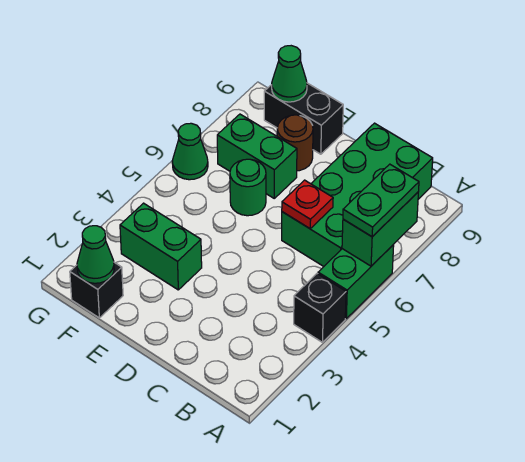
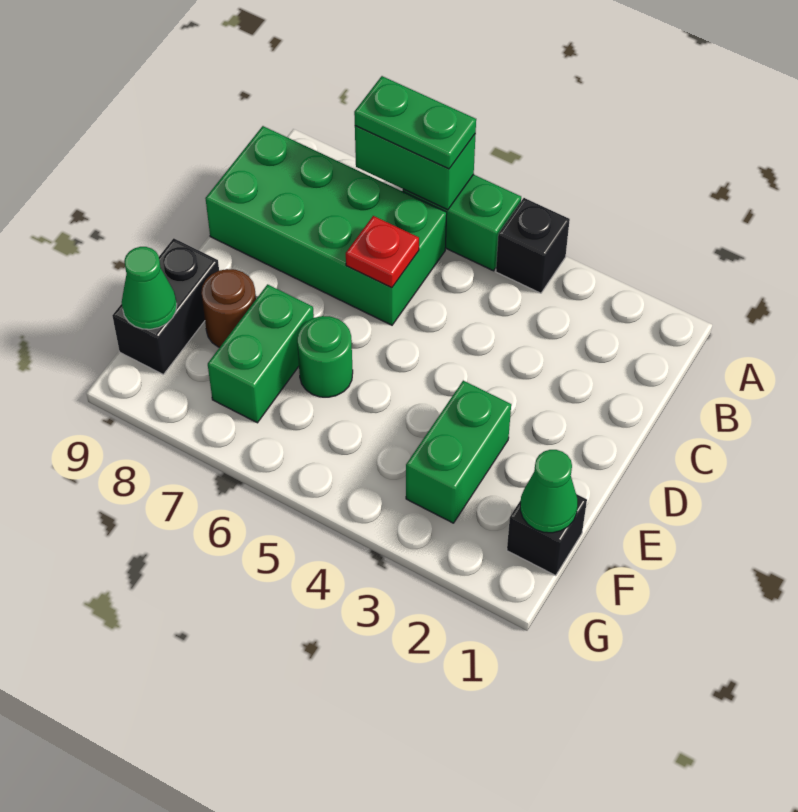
green 1x1 cone [172,123,208,180] -> none

